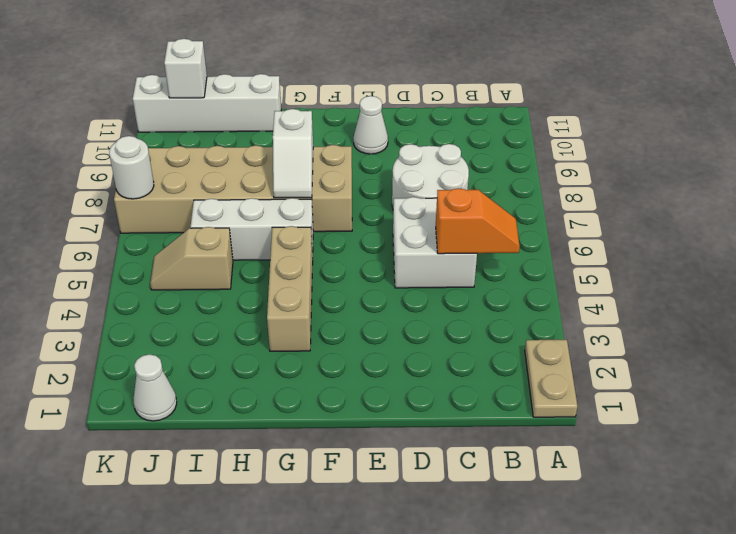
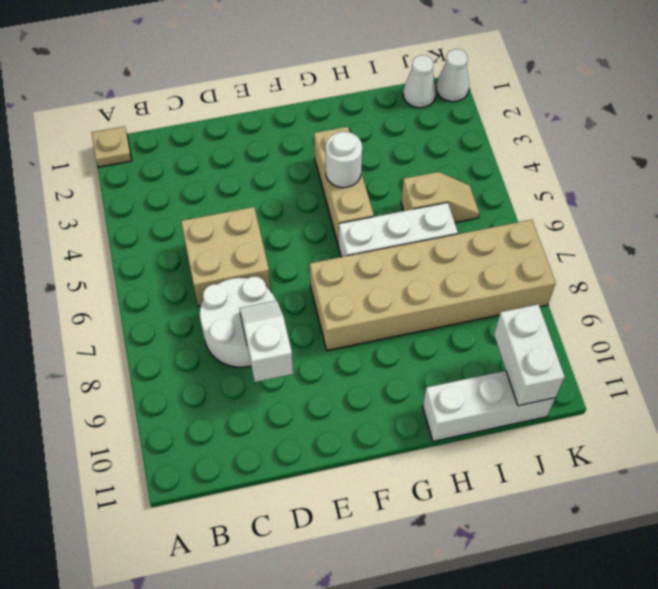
tan 1x2 plate [525,340,578,417] -> tan 1x1 plate [92,126,132,167]
orange 1x2 slope [436,188,520,254] -> none
white 2x2 brick [393,197,477,288] -> tan 2x2 brick [181,207,271,306]
white 1x1 cone [353,96,388,154] -> white 1x1 cone moved to [436,49,469,102]
white 1x2 slope [273,109,313,198] -> white 1x2 slope moved to [239,301,293,382]
white 1x4 brick [133,74,281,132] -> white 1x3 brick [423,371,555,441]
white 1x1 brick [164,39,207,98] -> white 1x2 brick [494,304,565,406]
white 1x1 round brick [109,136,154,199] -> white 1x1 round brick moved to [326,132,362,188]

